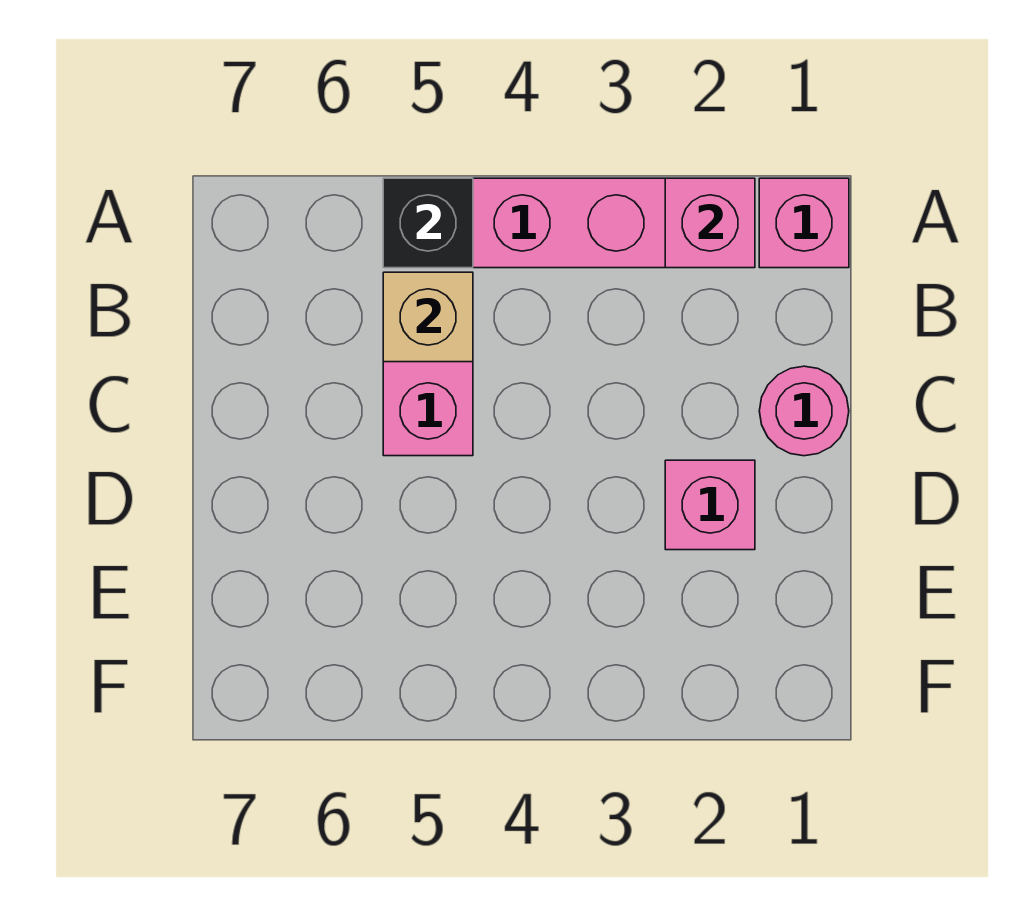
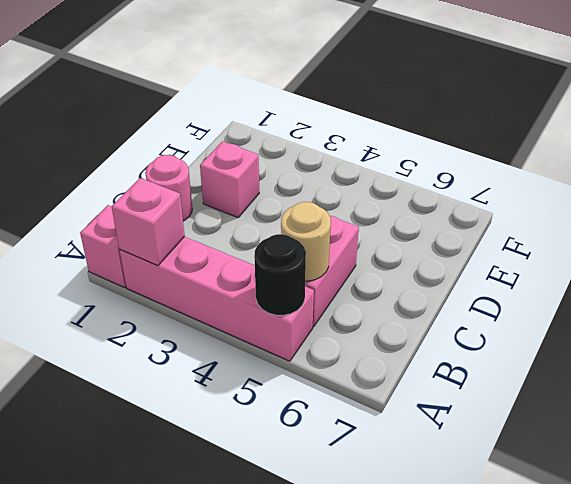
black 1x1 brick [383,178,473,268] -> black 1x1 round brick [254,234,306,315]
tan 1x1 brick [383,272,473,362] -> tan 1x1 round brick [281,202,331,281]

